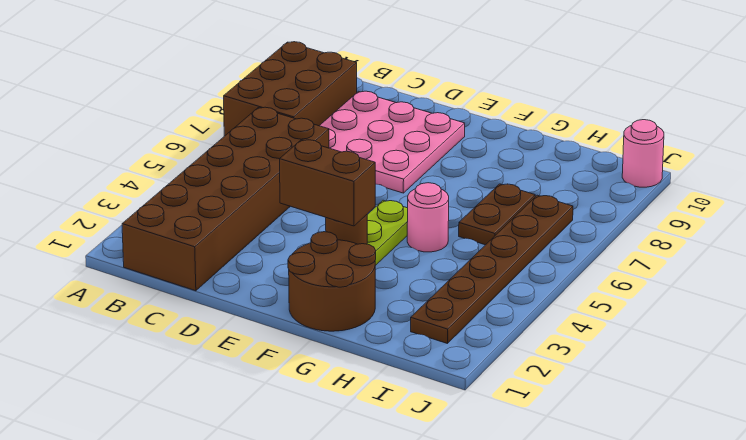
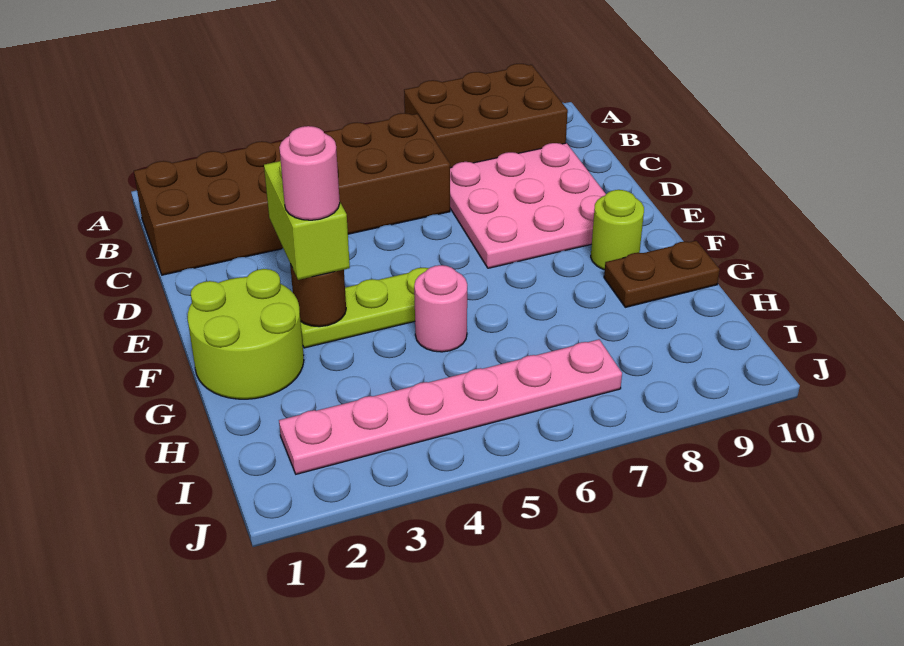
brown 1x2 brick [280,140,375,226] -> lime 1x2 brick [264,161,350,280]
brown 2x2 round brick [288,232,376,331] -> lime 2x2 round brick [188,269,304,399]
none -> lime 1x1 round brick [591,190,644,270]
brown 1x2 plate [459,184,535,245] -> brown 1x2 plate moved to [604,241,720,307]
brown 1x6 plate [411,195,573,344] -> pink 1x6 plate [279,340,622,474]
pink 1x1 round brick [622,120,664,187] -> pink 1x1 round brick moved to [279,126,340,220]

